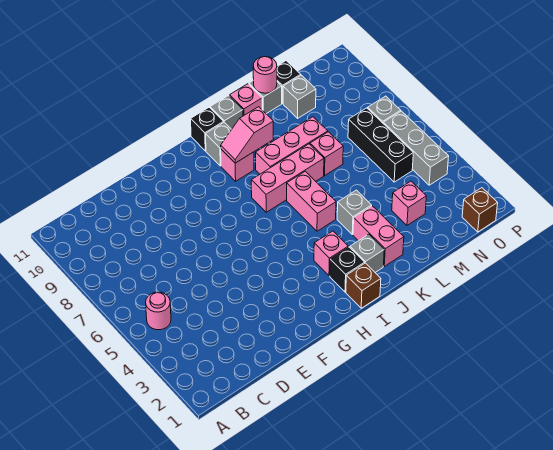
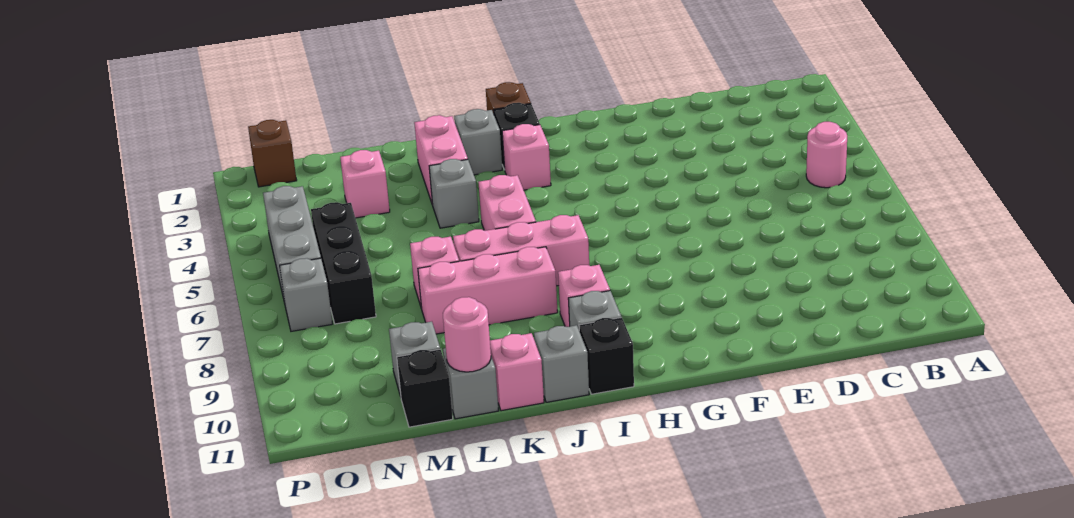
pink 1x2 slope [221,107,273,163] -> none

